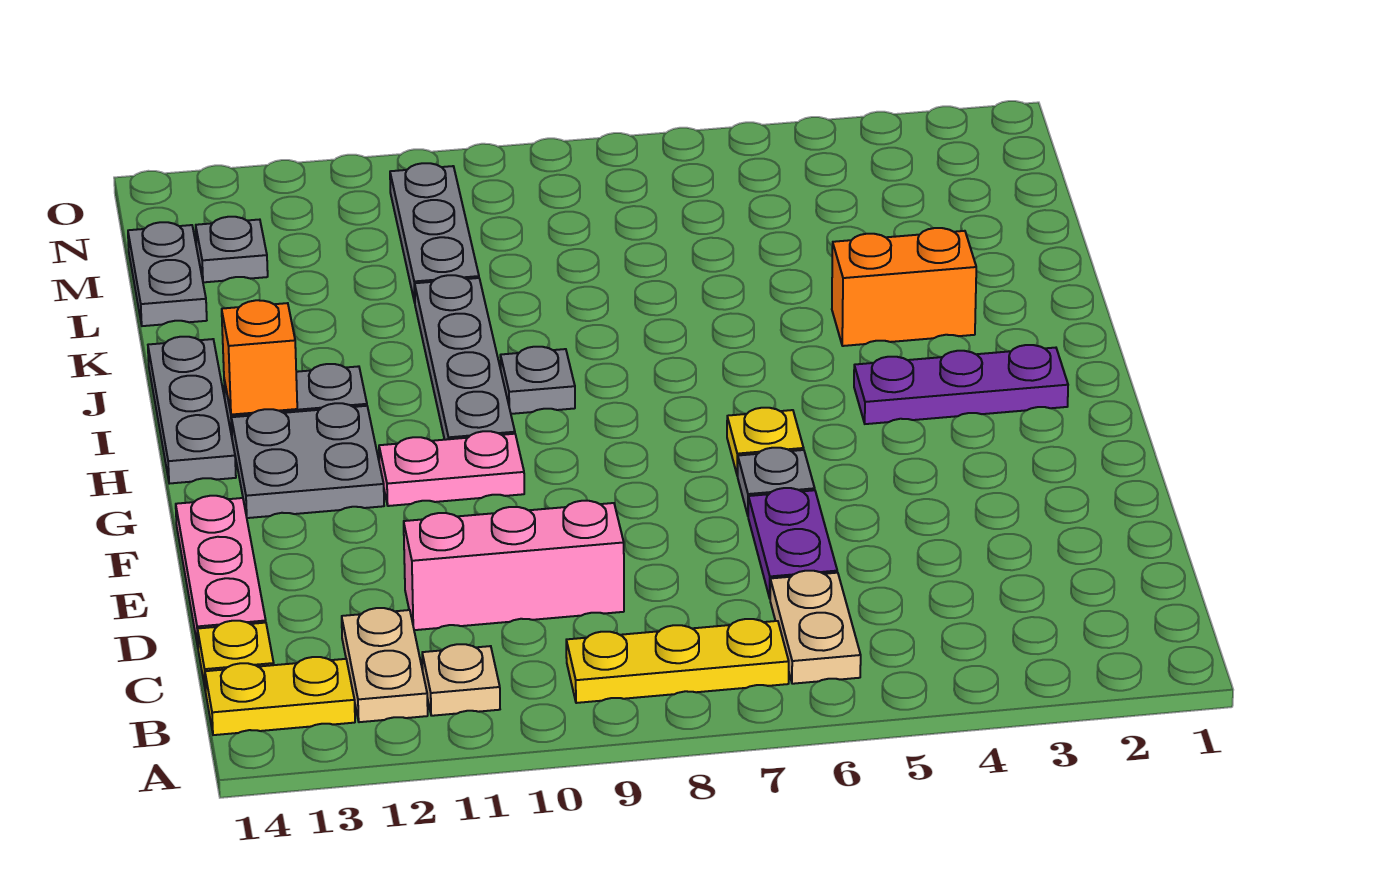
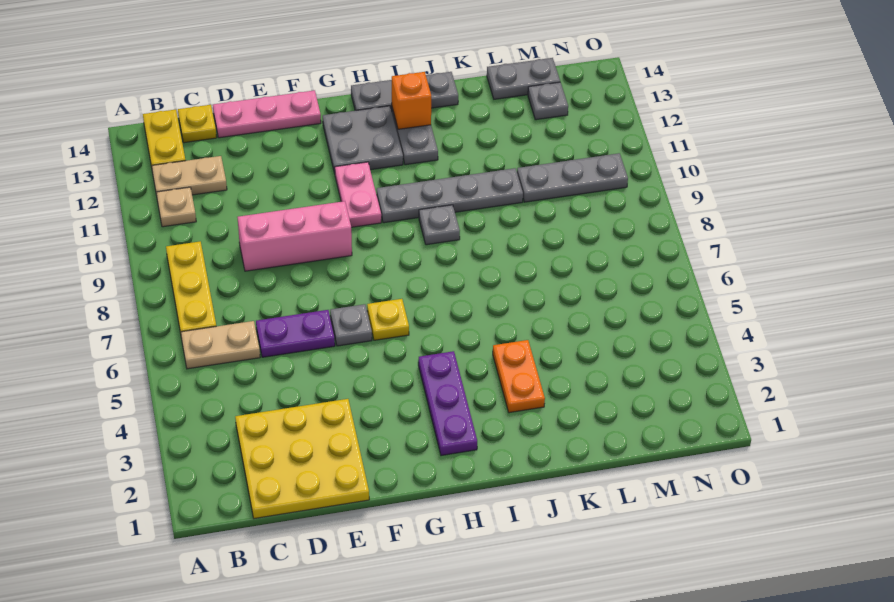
none -> yellow 3x3 plate [235,399,369,519]
pink 1x3 brick [404,501,624,630] -> pink 1x3 brick turned to [238,201,352,271]
orange 1x2 brick [832,228,976,346] -> orange 1x2 plate [493,340,545,413]

